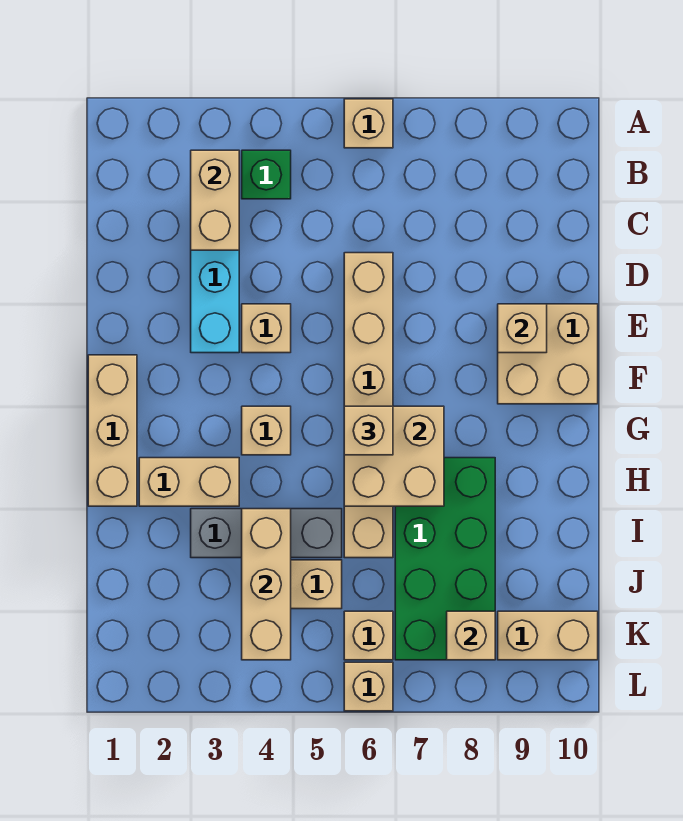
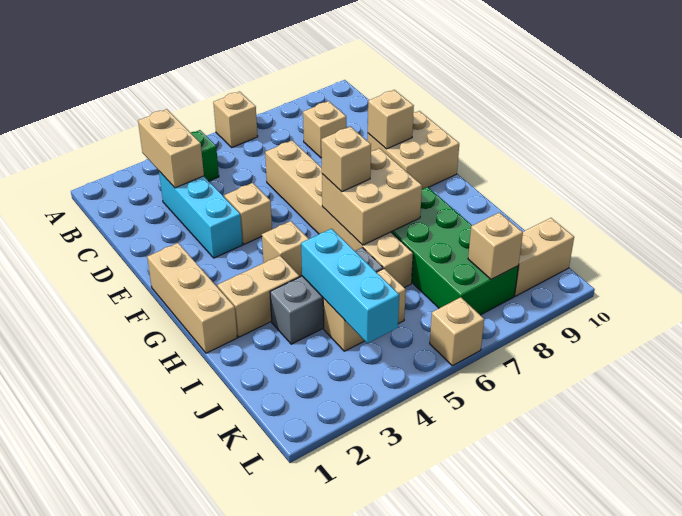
tan 1x3 brick [242,509,291,660] -> cyan 1x3 brick [301,229,399,343]
tan 1x1 brick [344,611,393,660] -> tan 1x1 brick moved to [303,101,346,158]

